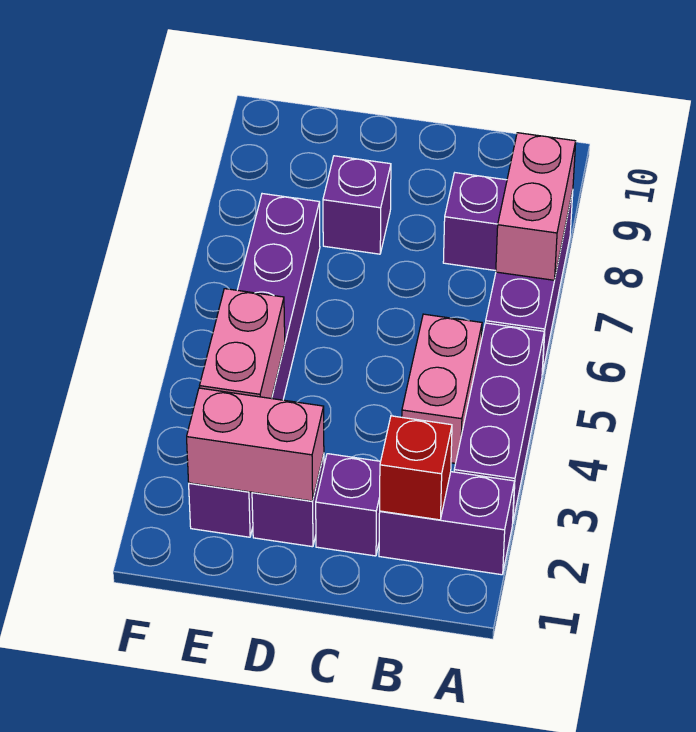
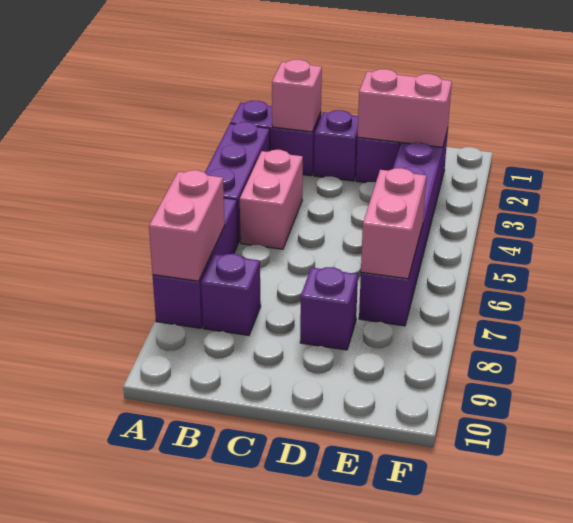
red 1x1 brick [380,416,452,520] -> pink 1x1 brick [272,60,322,132]
pink 1x2 brick [200,289,285,399] -> pink 1x2 brick moved to [361,168,426,279]

